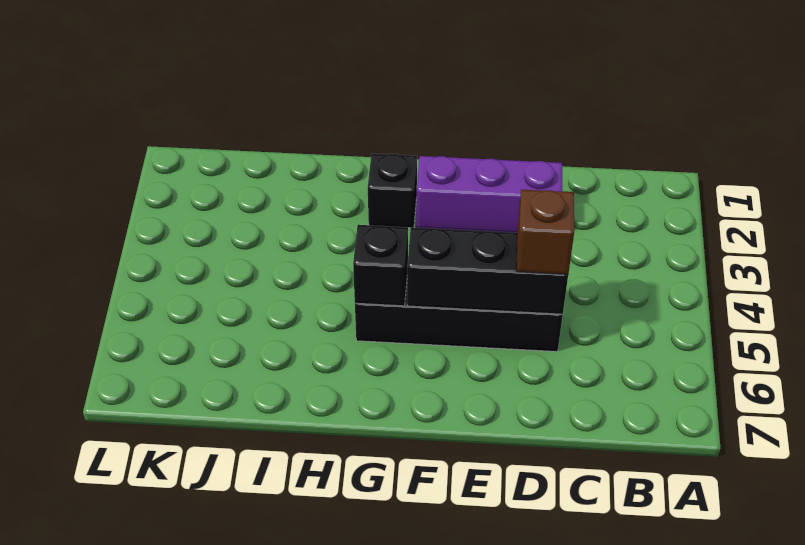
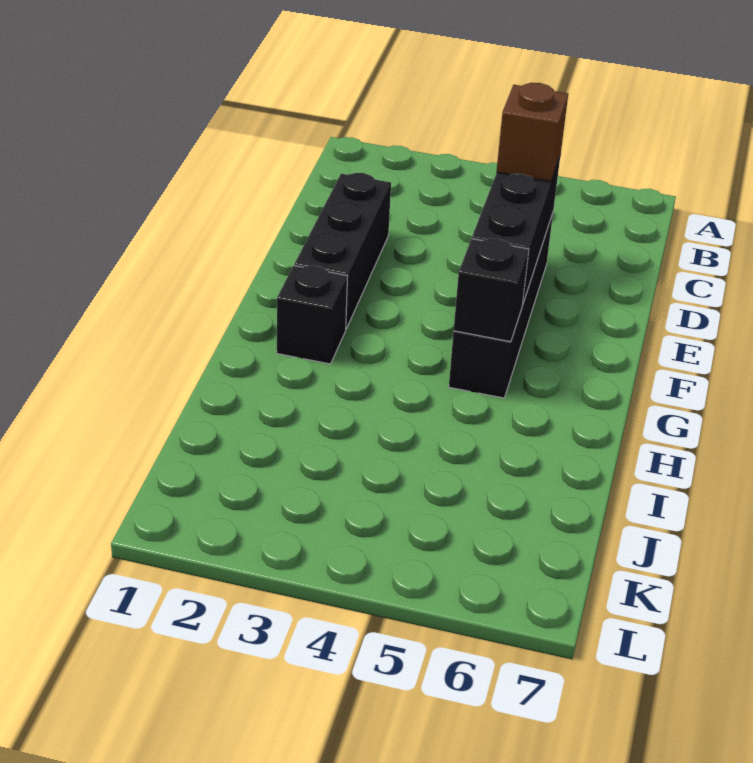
purple 1x3 brick [416,156,562,233] -> black 1x3 brick [294,173,391,329]

